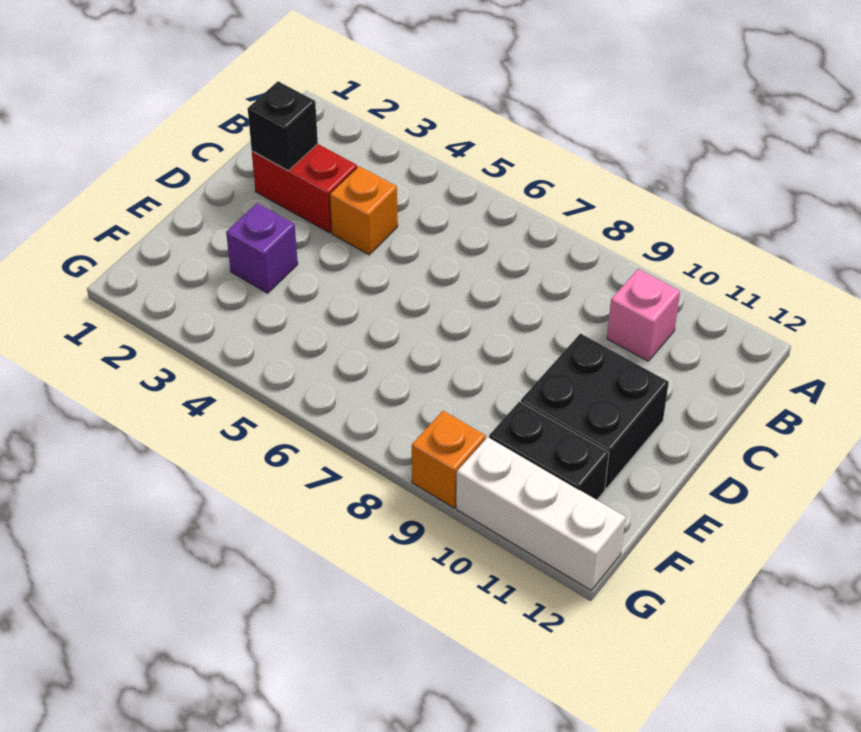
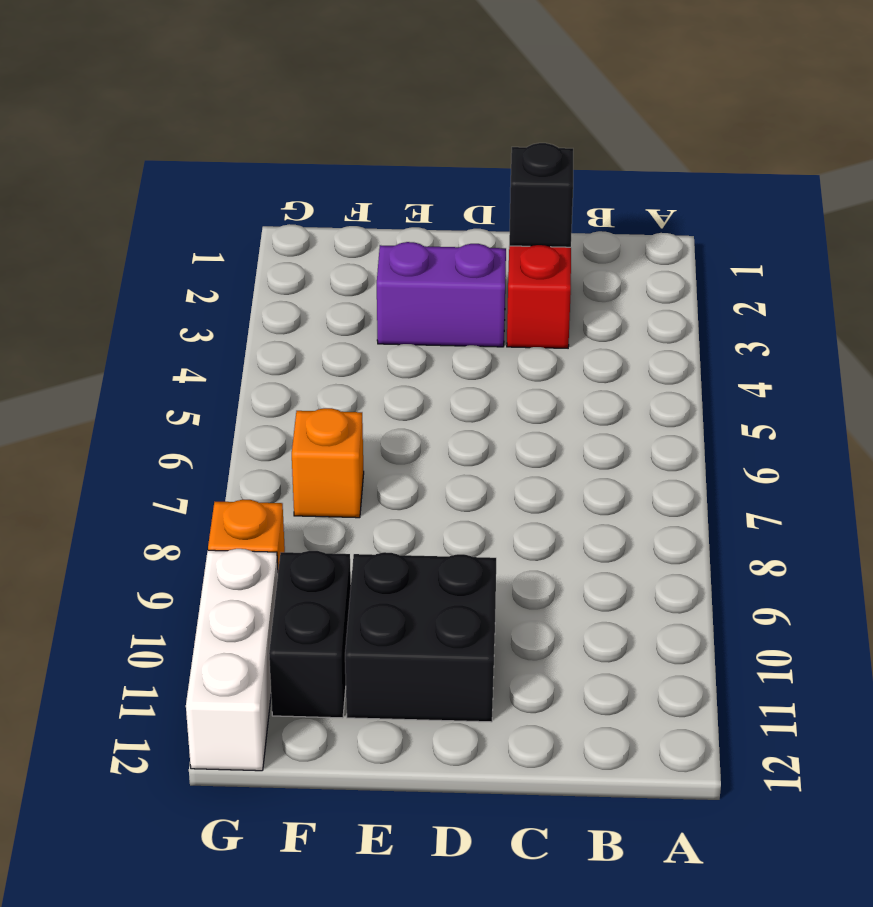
pink 1x1 brick [607,269,680,361] -> none
orange 1x1 brick [330,166,398,255] -> orange 1x1 brick moved to [292,408,364,518]
purple 1x1 brick [226,203,298,293] -> purple 1x2 brick [377,242,506,347]

